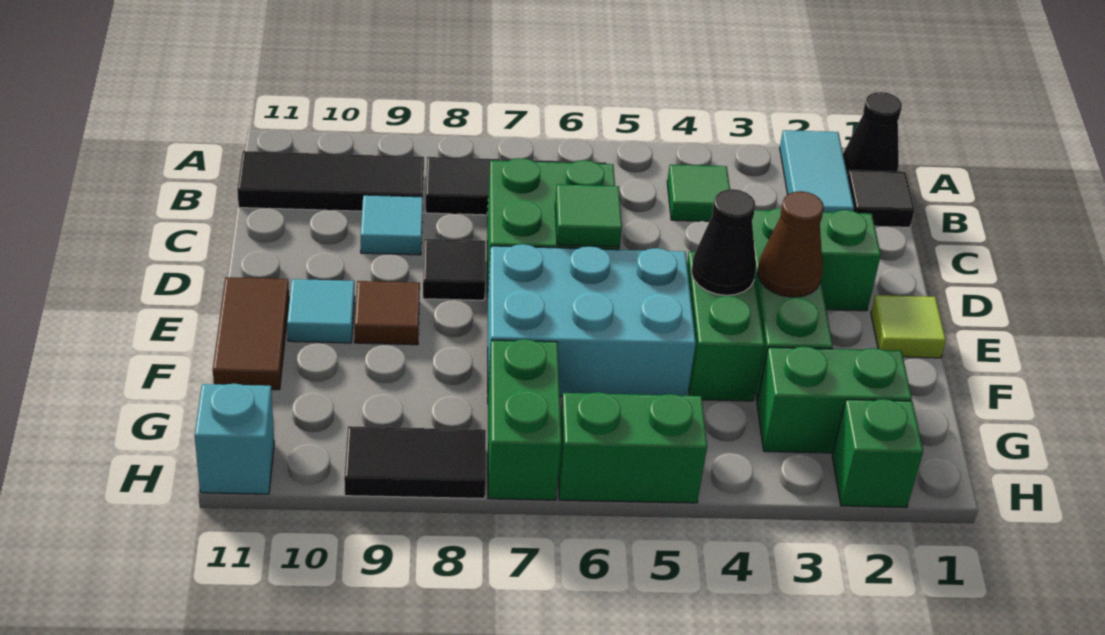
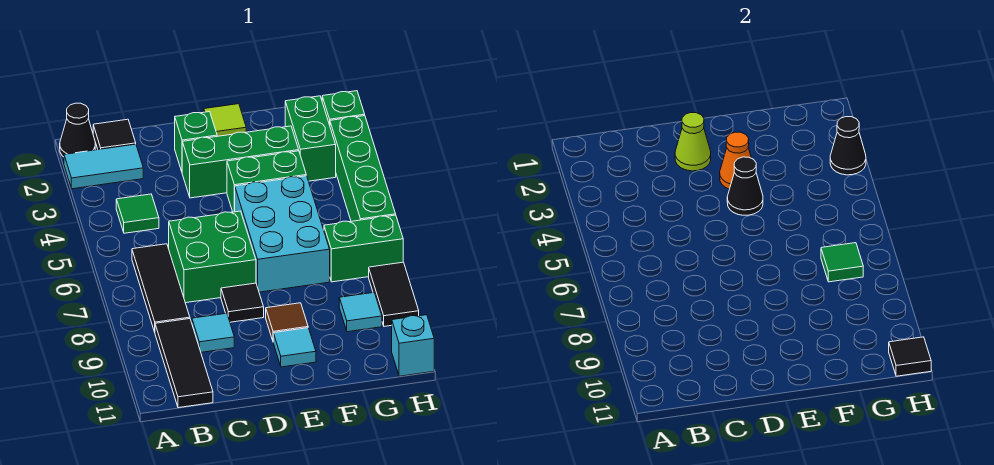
none -> lime 1x1 cone [675,113,711,171]
green 1x1 tile [555,184,622,247] -> green 1x1 tile moved to [821,243,863,282]
brown 1x1 cone [758,191,824,297] -> orange 1x1 cone [720,132,751,189]
brown 1x2 tile [213,277,289,390] -> none
none -> cyan 1x1 tile [339,293,382,332]
none -> black 1x1 cone [830,117,866,175]
green 1x2 brick [558,392,707,503] -> green 1x4 brick [330,116,396,221]
none -> black 1x1 tile [889,337,931,376]

